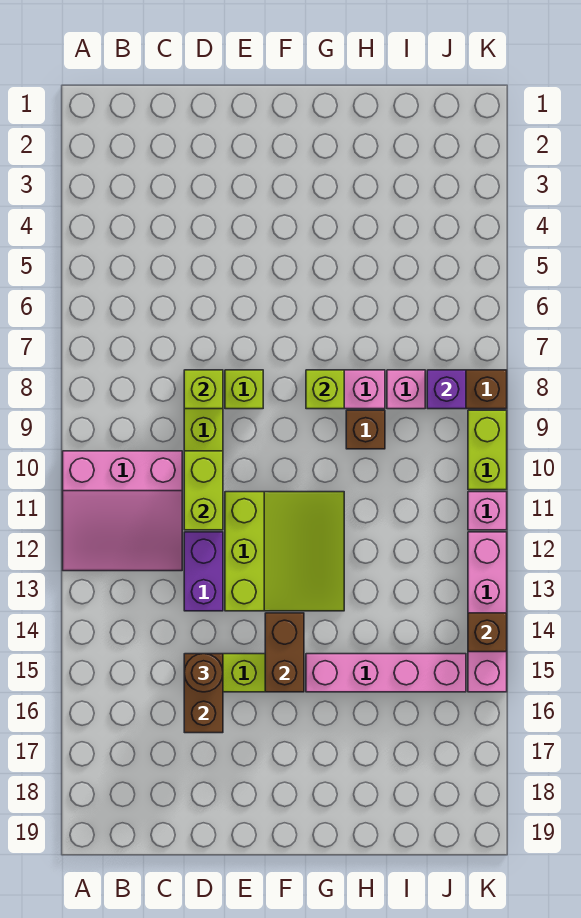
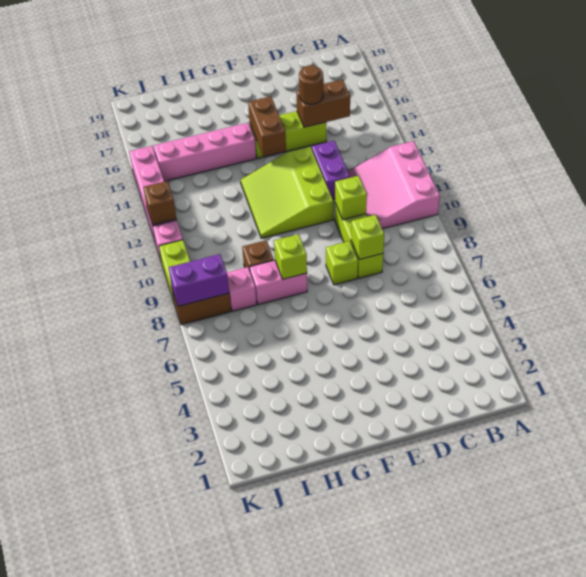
pink 3x3 slope [63,451,182,571] -> pink 3x3 slope turned to [348,141,440,229]
lime 1x2 brick [184,451,223,530] -> lime 1x1 brick [335,176,367,220]
brown 1x2 brick [184,654,223,733] -> brown 1x2 brick turned to [296,79,350,127]
purple 1x1 brick [427,370,466,409] -> purple 1x2 brick [169,254,229,306]
brown 1x1 brick [468,613,507,652] -> brown 1x1 brick moved to [143,181,176,225]

